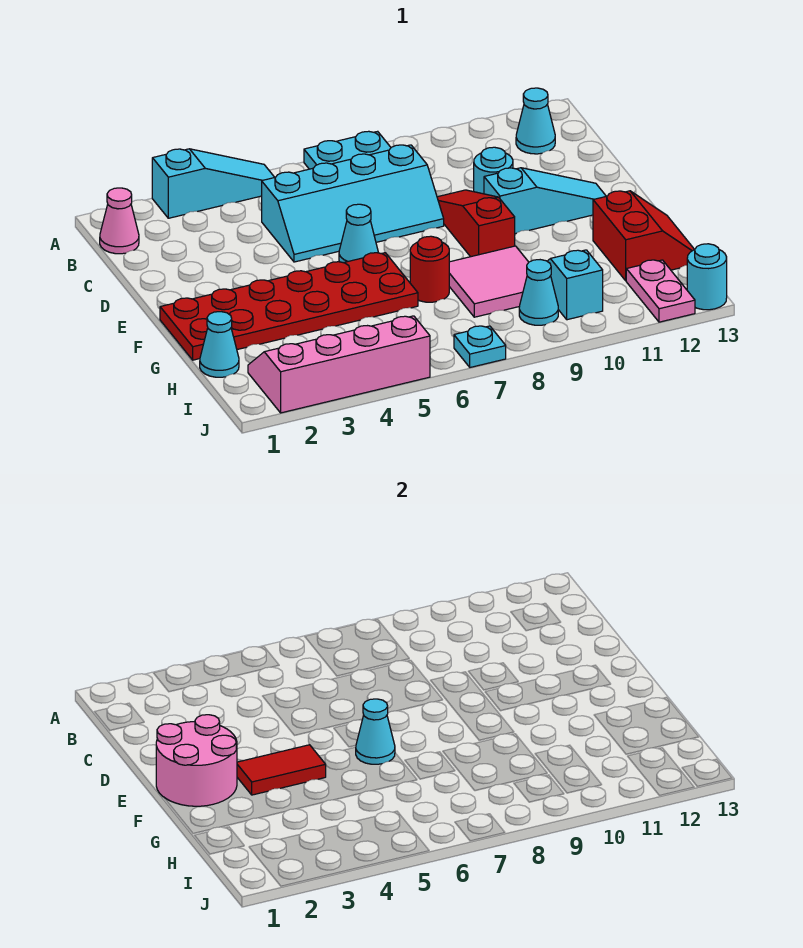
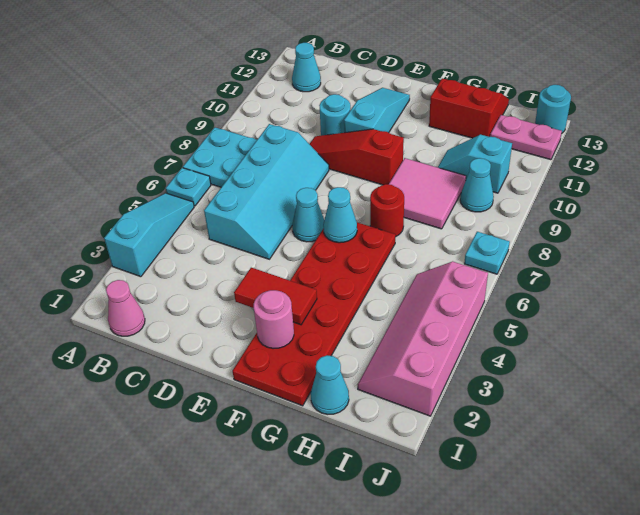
none -> cyan 1x1 plate [166,168,211,206]
pink 2x2 round brick [156,715,237,806] -> pink 1x1 round brick [254,290,294,349]
red 1x2 tile [237,745,326,795] -> red 1x2 tile turned to [234,268,317,325]

